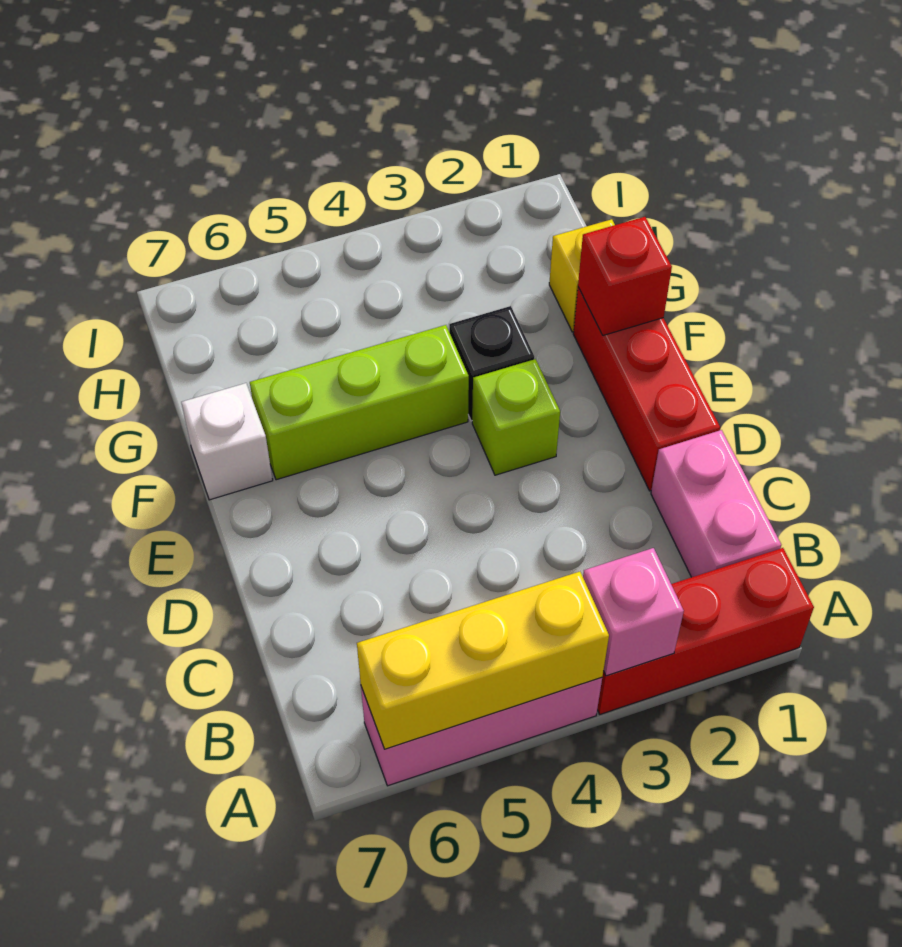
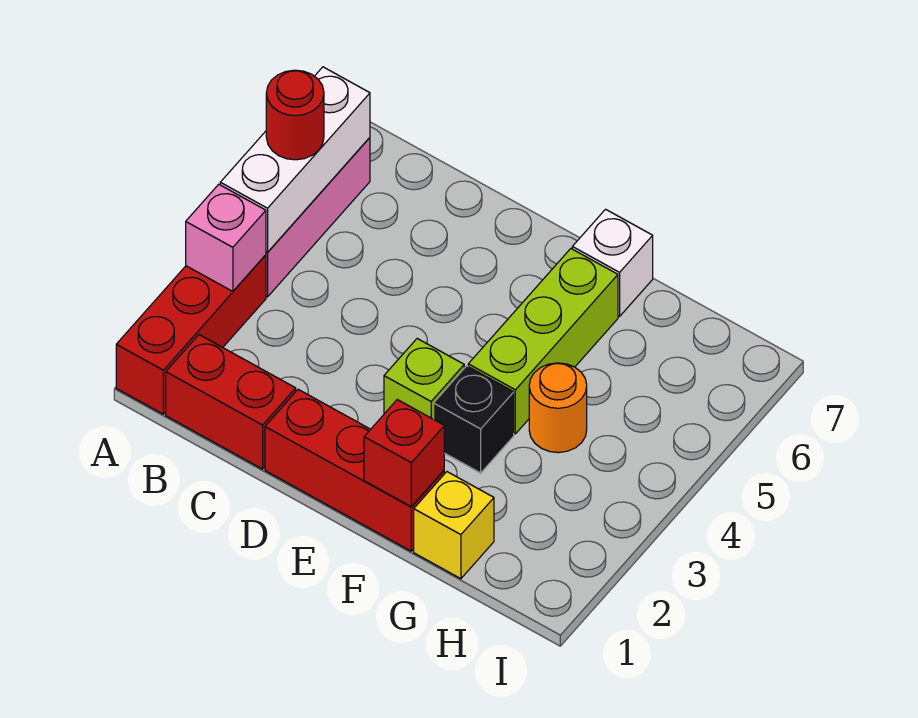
yellow 1x3 brick [357,572,609,749] -> white 1x3 brick [220,67,370,252]
none -> red 1x1 round brick [266,70,324,160]
pink 1x2 brick [651,430,781,577] -> red 1x2 brick [166,335,296,469]
none -> orange 1x1 round brick [529,363,587,453]

